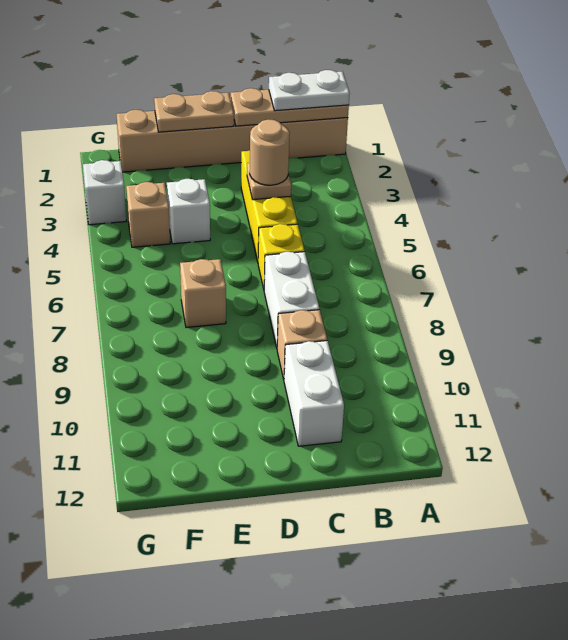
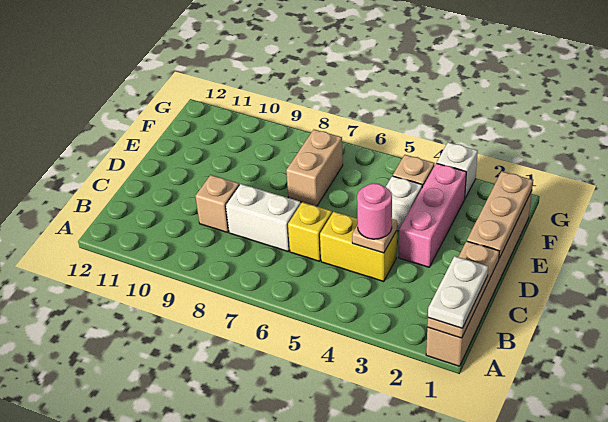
yellow 1x3 brick [241,151,298,262] -> yellow 1x2 brick [320,212,397,281]
tan 1x1 round brick [250,119,289,185] -> pink 1x1 round brick [357,183,392,239]
white 1x2 brick [284,341,344,446] -> none
tan 1x2 plate [154,91,234,132] -> tan 1x3 plate [467,171,533,258]
none -> pink 1x3 brick [399,163,466,267]
tan 1x1 brick [180,259,226,327] -> tan 1x2 brick [286,130,343,206]

